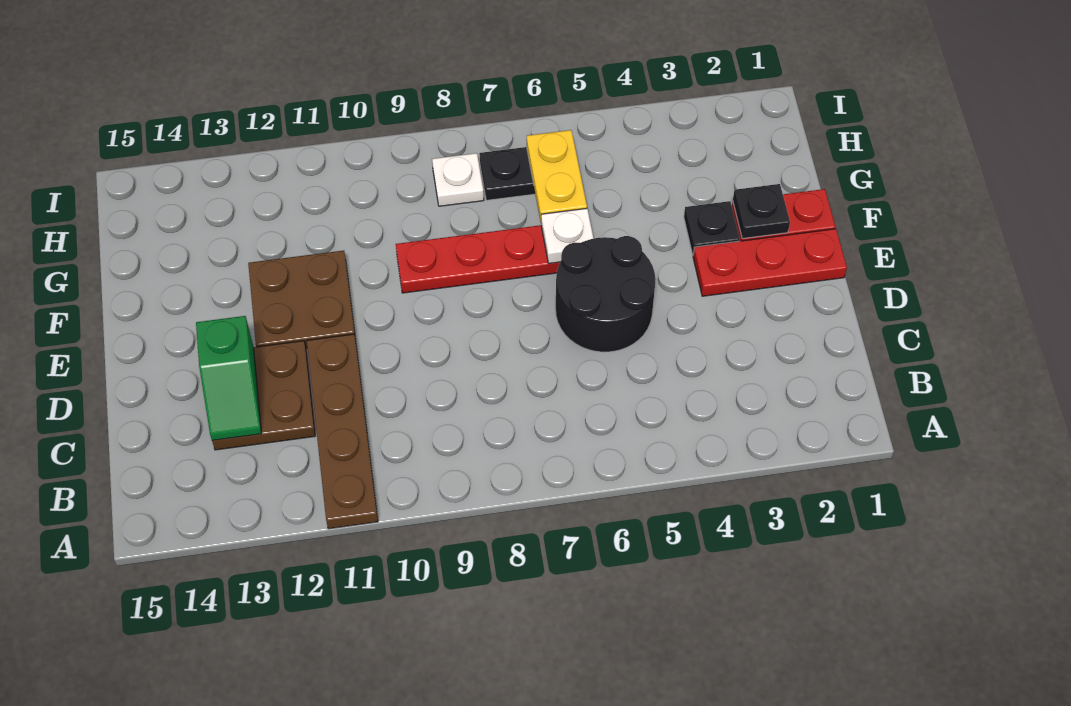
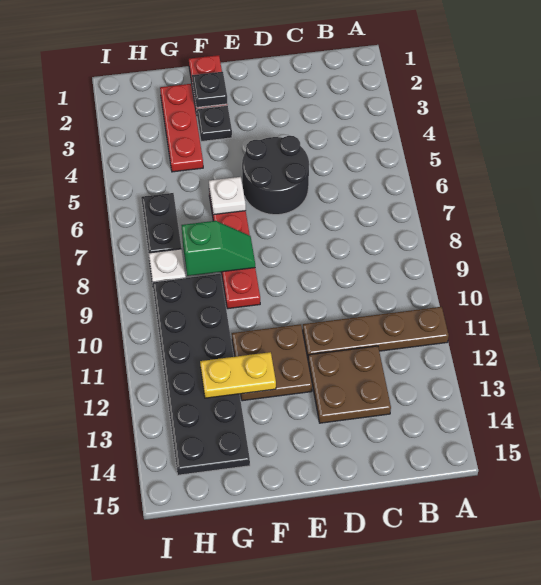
green 1x2 slope [196,316,261,440] -> green 1x2 slope moved to [181,221,255,276]
red 1x3 plate [693,229,847,296] -> red 1x3 plate moved to [160,84,203,172]
yellow 1x2 plate [527,130,587,221] -> yellow 1x2 plate moved to [200,352,276,398]
none -> black 2x6 plate [152,274,250,475]

